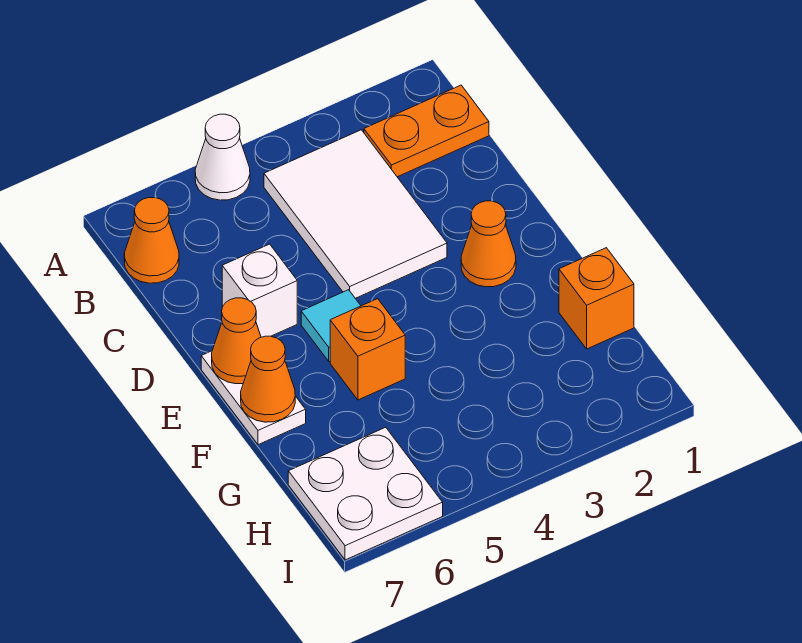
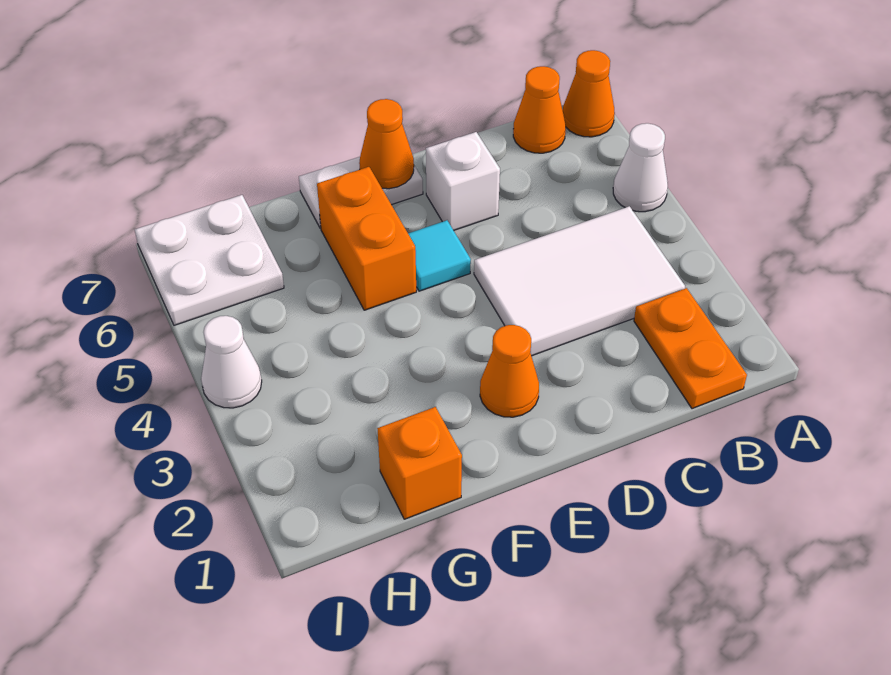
orange 1x1 brick [330,299,405,400] -> orange 1x2 brick [317,167,416,310]
orange 1x1 cone [241,336,295,422] -> orange 1x1 cone moved to [563,50,615,137]
none -> white 1x1 cone [201,316,262,408]

